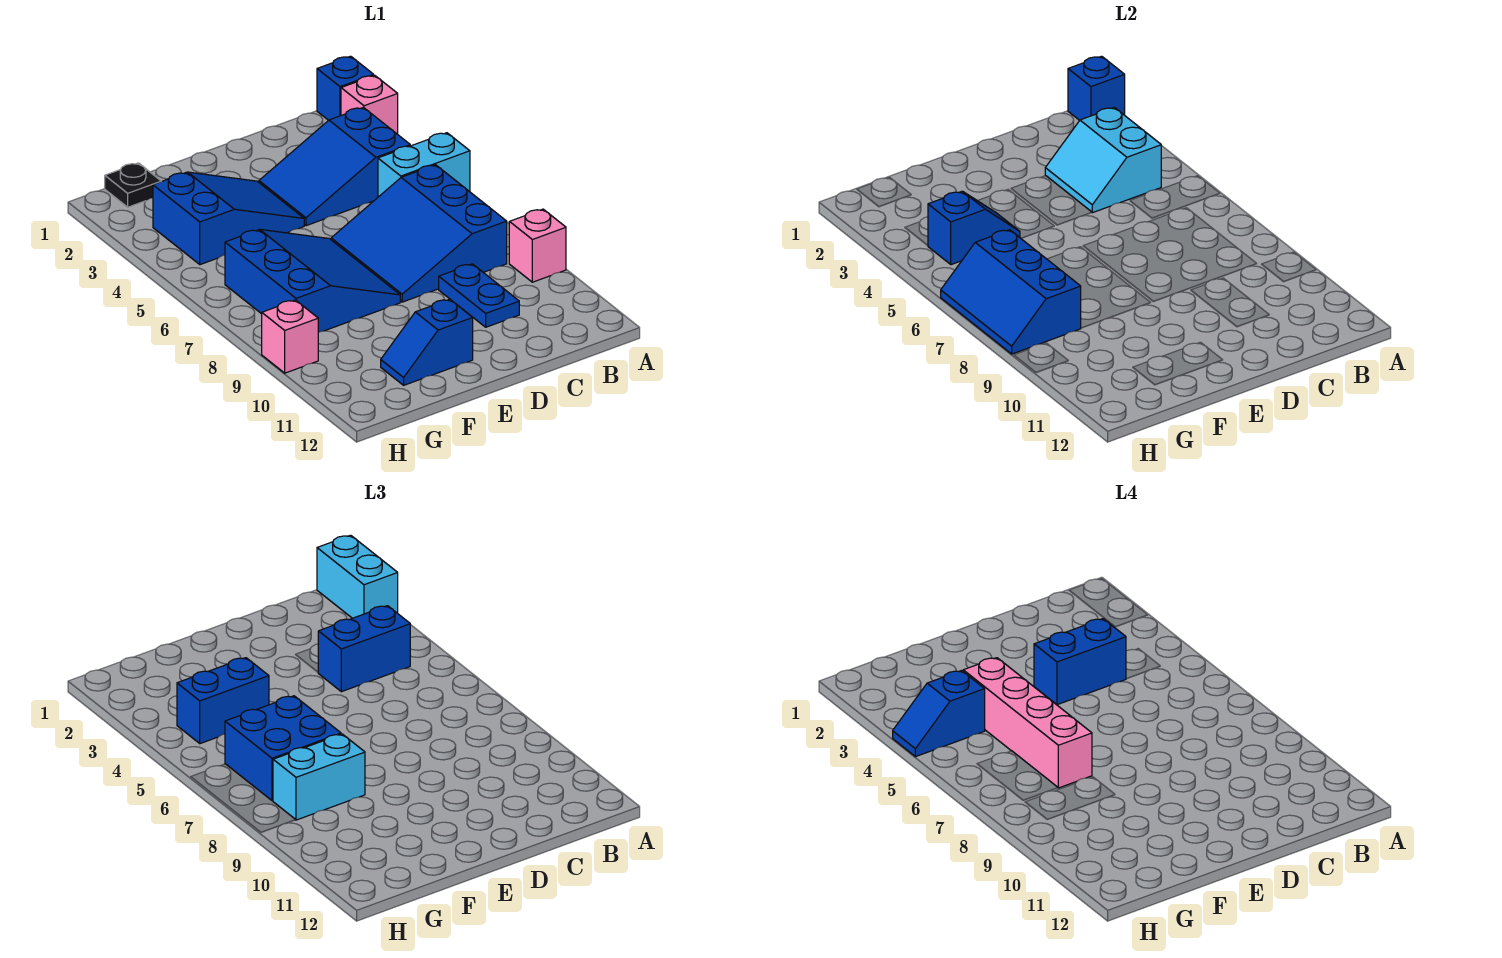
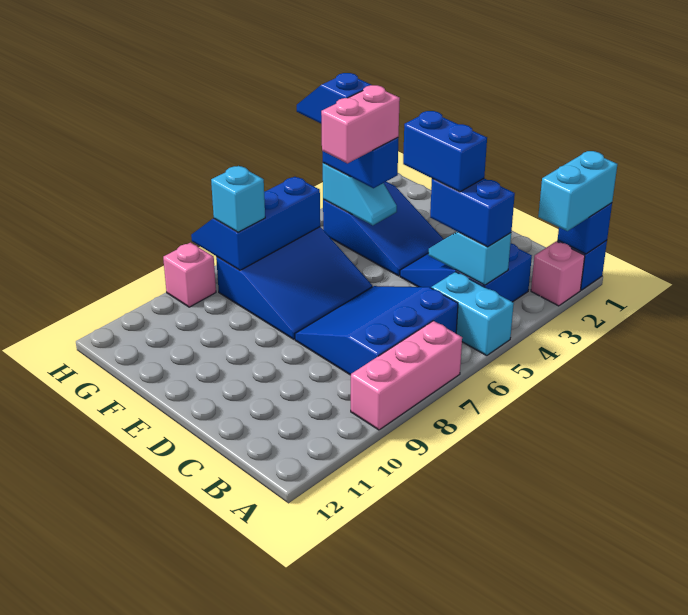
pink 1x1 brick [509,209,566,282] -> pink 1x3 brick [351,321,462,430]
cyan 2x2 slope [1045,107,1161,213] -> cyan 1x2 slope [429,232,511,285]
blue 1x2 plate [439,264,519,327] -> none
blue 1x2 slope [381,299,473,385] -> none
blue 1x2 slope [928,191,1020,265] -> cyan 1x2 slope [323,163,397,225]
pink 1x4 brick [963,658,1092,788] -> pink 1x2 brick [321,85,400,163]
blue 2x2 brick [225,696,341,801] -> none
cyan 1x2 brick [273,734,365,820] -> cyan 1x1 brick [211,166,265,232]
black 1x1 plate [105,163,161,207] -> none

